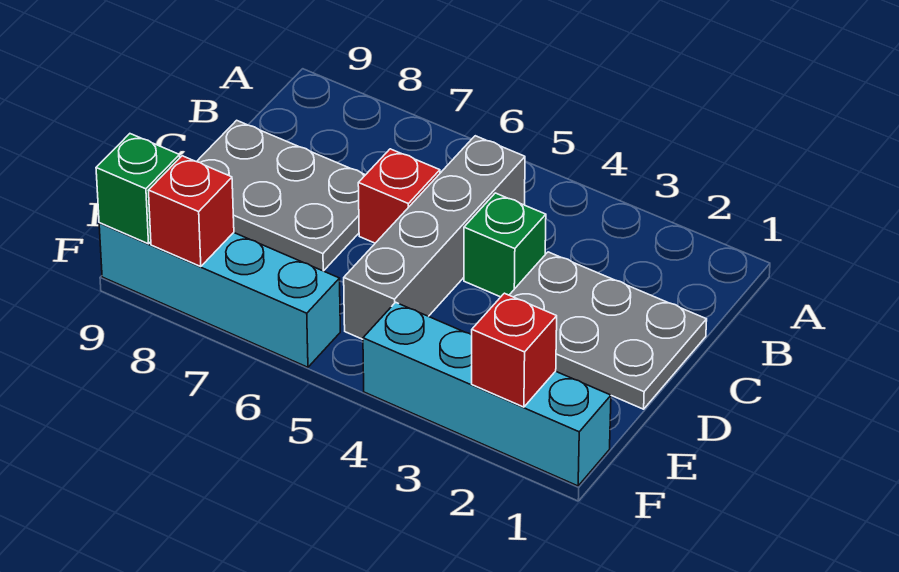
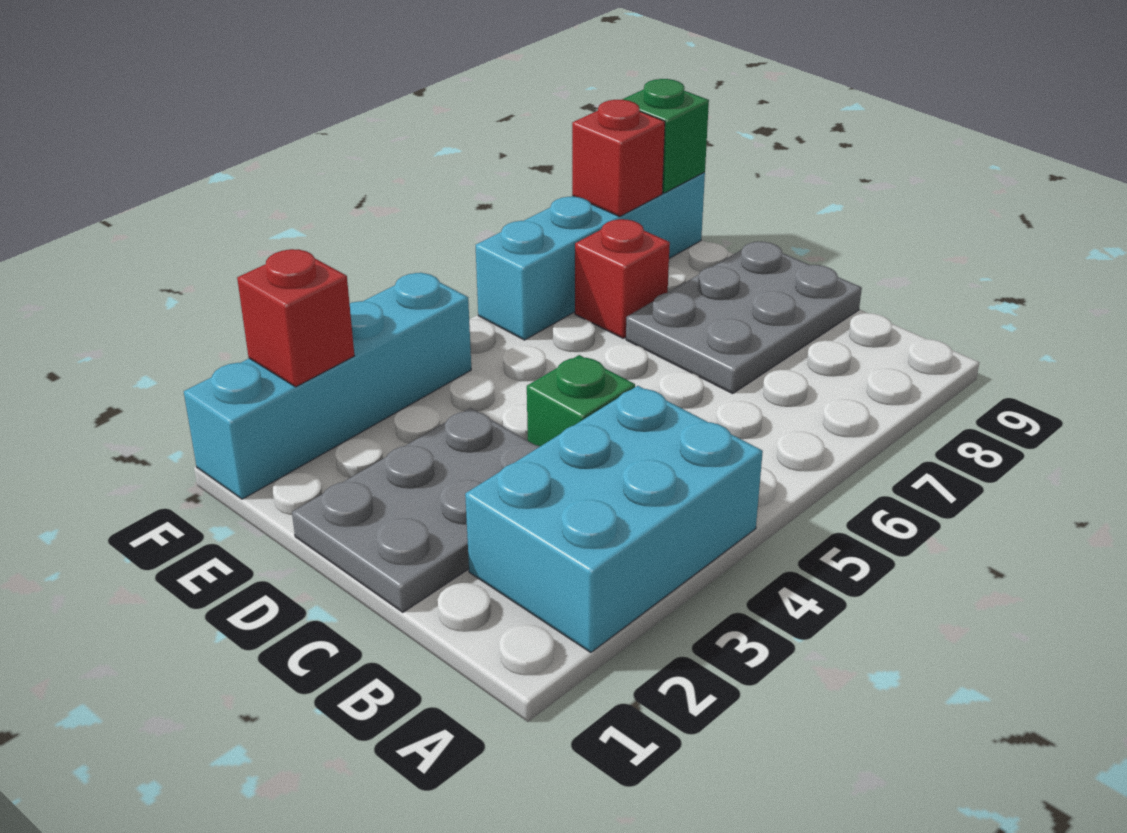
none -> cyan 2x3 brick [465,386,763,653]
grey 1x4 brick [344,136,525,339] -> none
red 1x1 brick [358,149,440,243] -> red 1x1 brick moved to [575,219,670,338]

